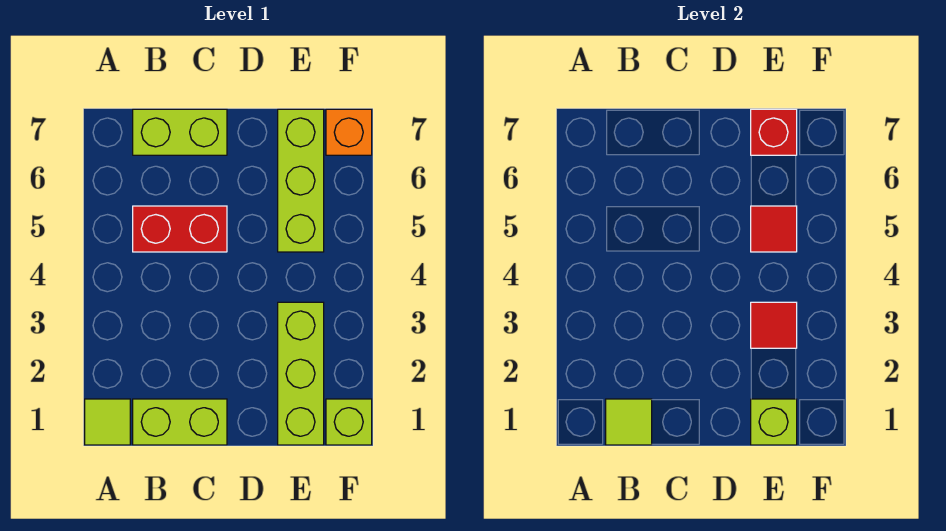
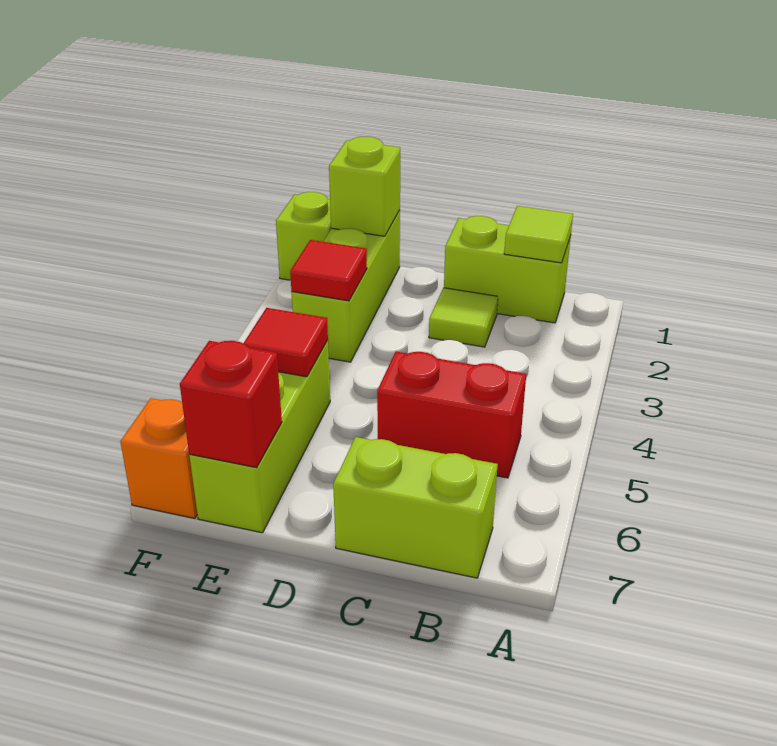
lime 1x1 tile [85,399,130,445] -> lime 1x1 tile moved to [429,288,498,347]

